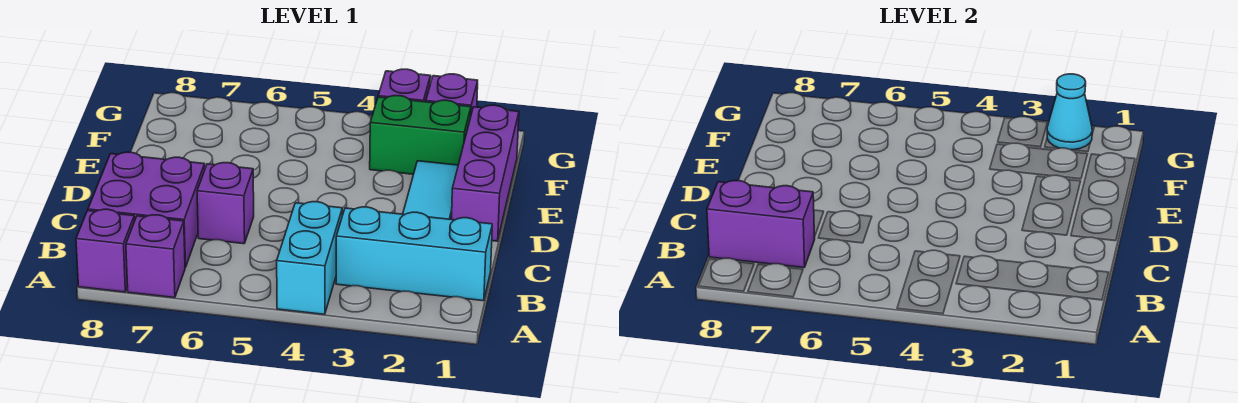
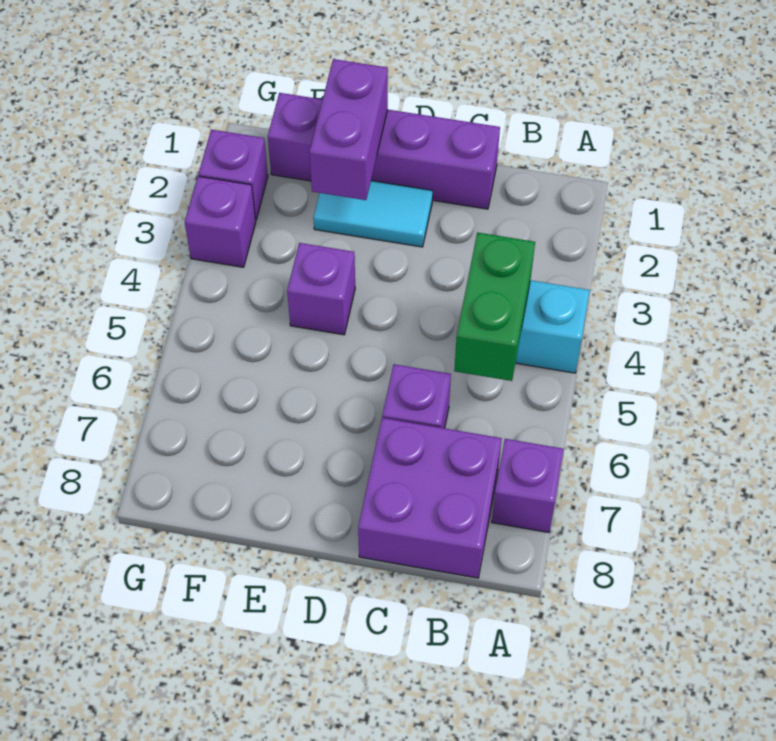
purple 1x1 brick [76,209,135,292] -> purple 1x1 brick moved to [287,243,355,335]
cyan 1x3 brick [336,207,492,301] -> none
purple 1x2 brick [707,181,815,268] -> purple 1x2 brick moved to [309,59,388,200]
purple 1x3 brick [451,105,519,241] -> purple 1x4 brick [268,93,500,209]
green 1x2 brick [370,96,471,174] -> green 1x2 brick moved to [454,232,535,381]
cyan 1x1 cone [1047,74,1092,150] -> none

